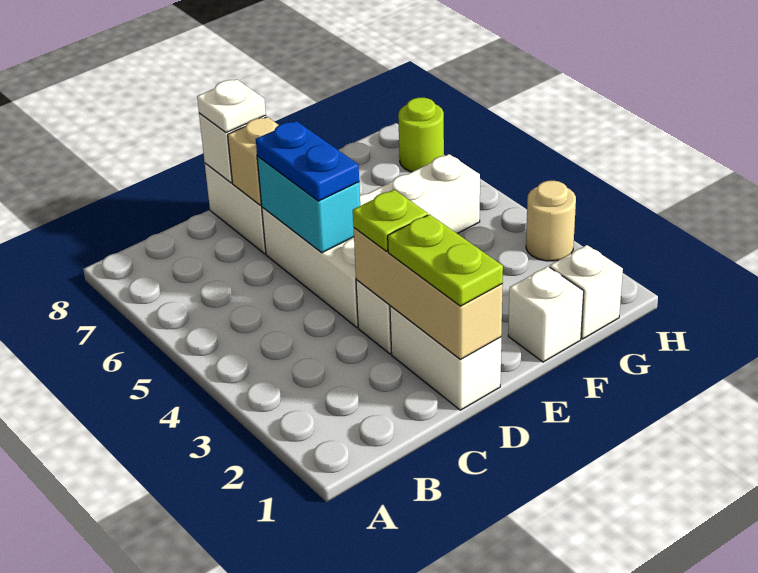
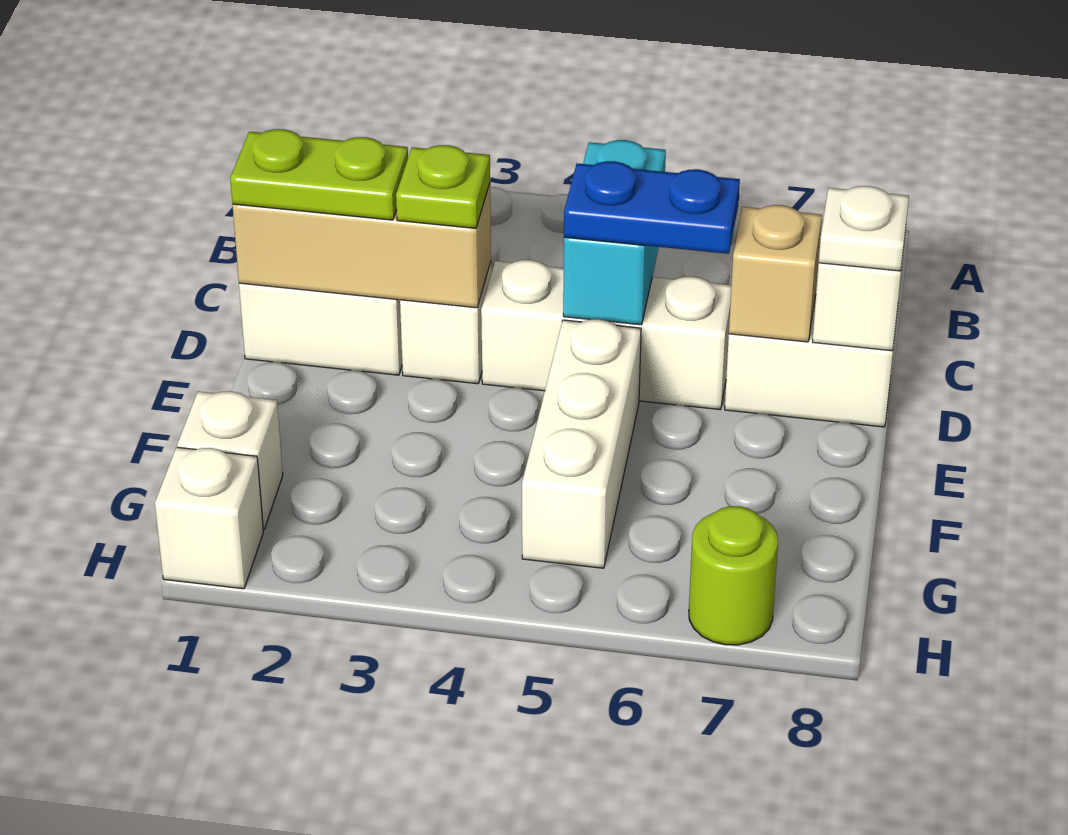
cyan 1x2 brick [257,157,360,253] -> cyan 1x2 brick turned to [563,140,666,325]
white 1x1 brick [508,266,584,362] -> white 1x1 brick moved to [155,447,263,589]
tan 1x1 round brick [526,181,576,261] -> none

